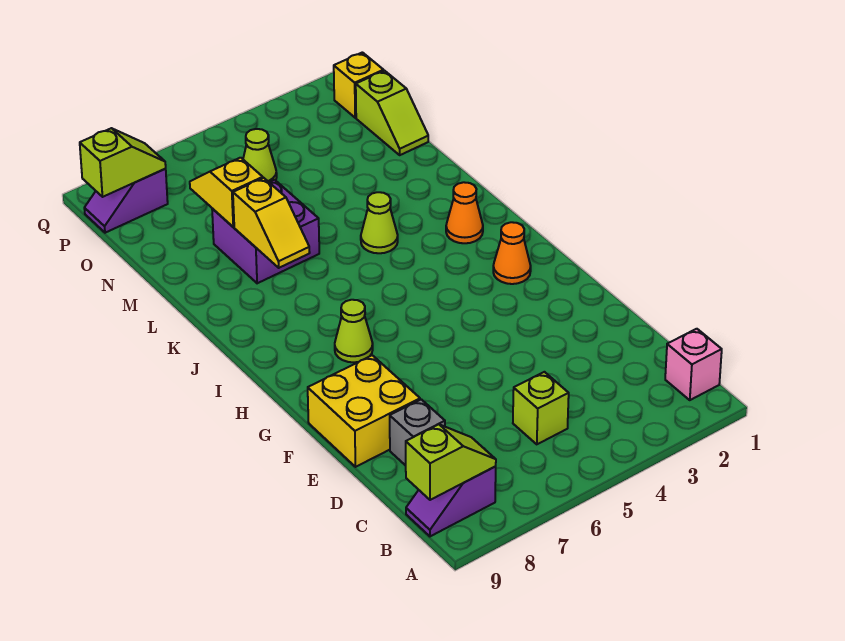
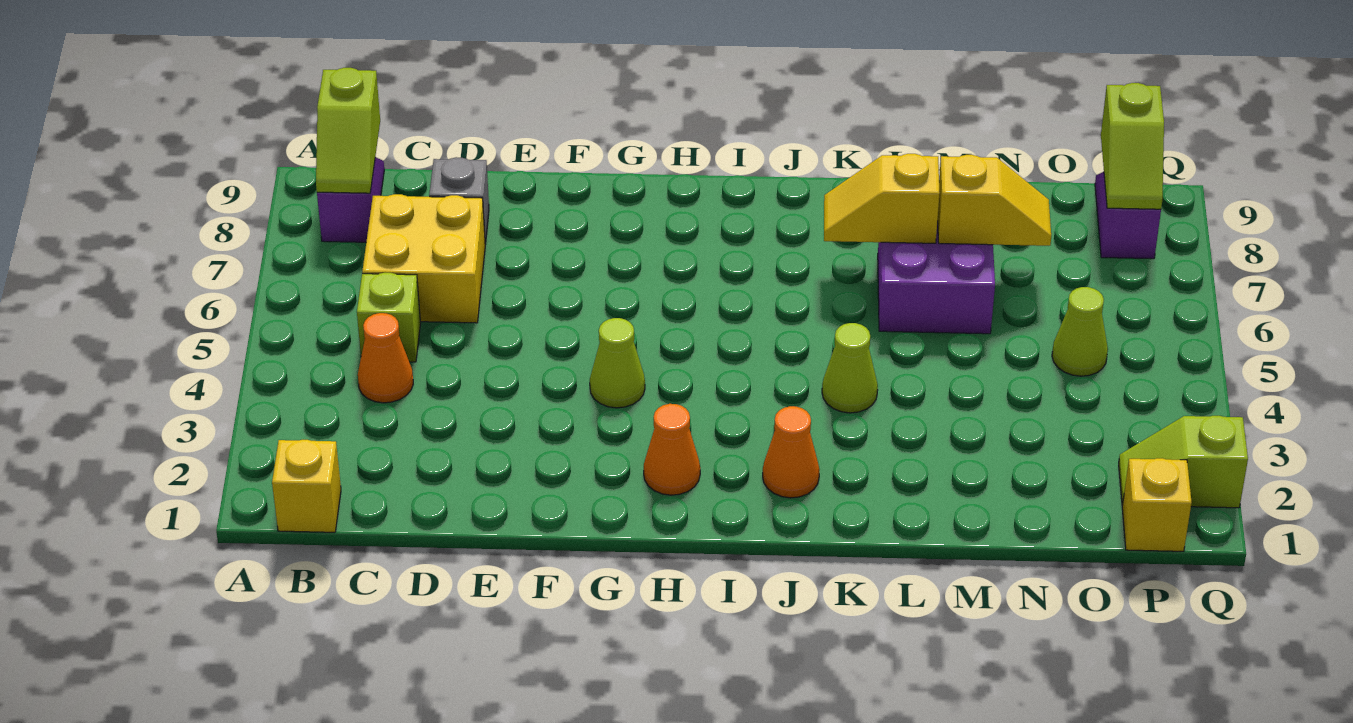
pink 1x1 brick [665,329,722,400] -> yellow 1x1 brick [272,440,341,532]
none -> orange 1x1 cone [358,313,413,403]
yellow 2x2 brick [308,355,420,467] -> yellow 2x2 brick moved to [362,194,485,323]
lime 1x1 cone [335,300,373,362] -> lime 1x1 cone moved to [590,318,645,408]
lime 1x2 slope [356,71,428,155] -> lime 1x2 slope moved to [1119,416,1248,508]

